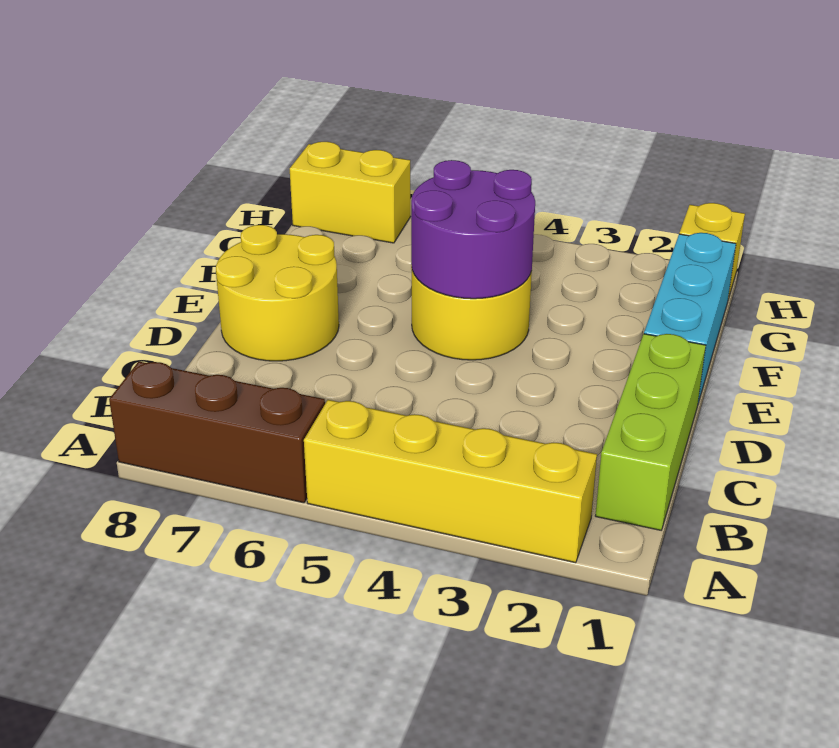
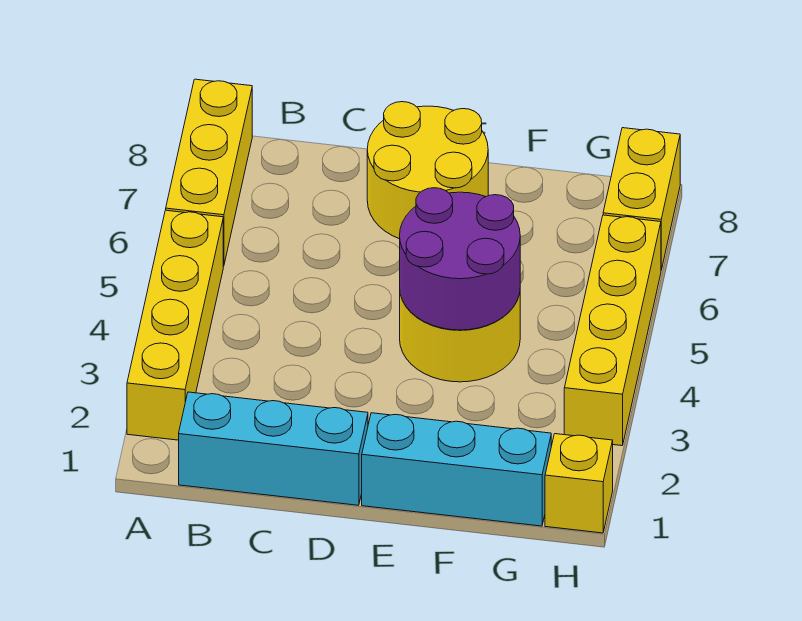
brown 1x3 brick [109,362,325,503] -> yellow 1x3 brick [166,79,252,266]
lime 1x3 brick [595,334,706,530] -> cyan 1x3 brick [179,392,368,505]
none -> yellow 1x4 brick [564,215,661,446]

